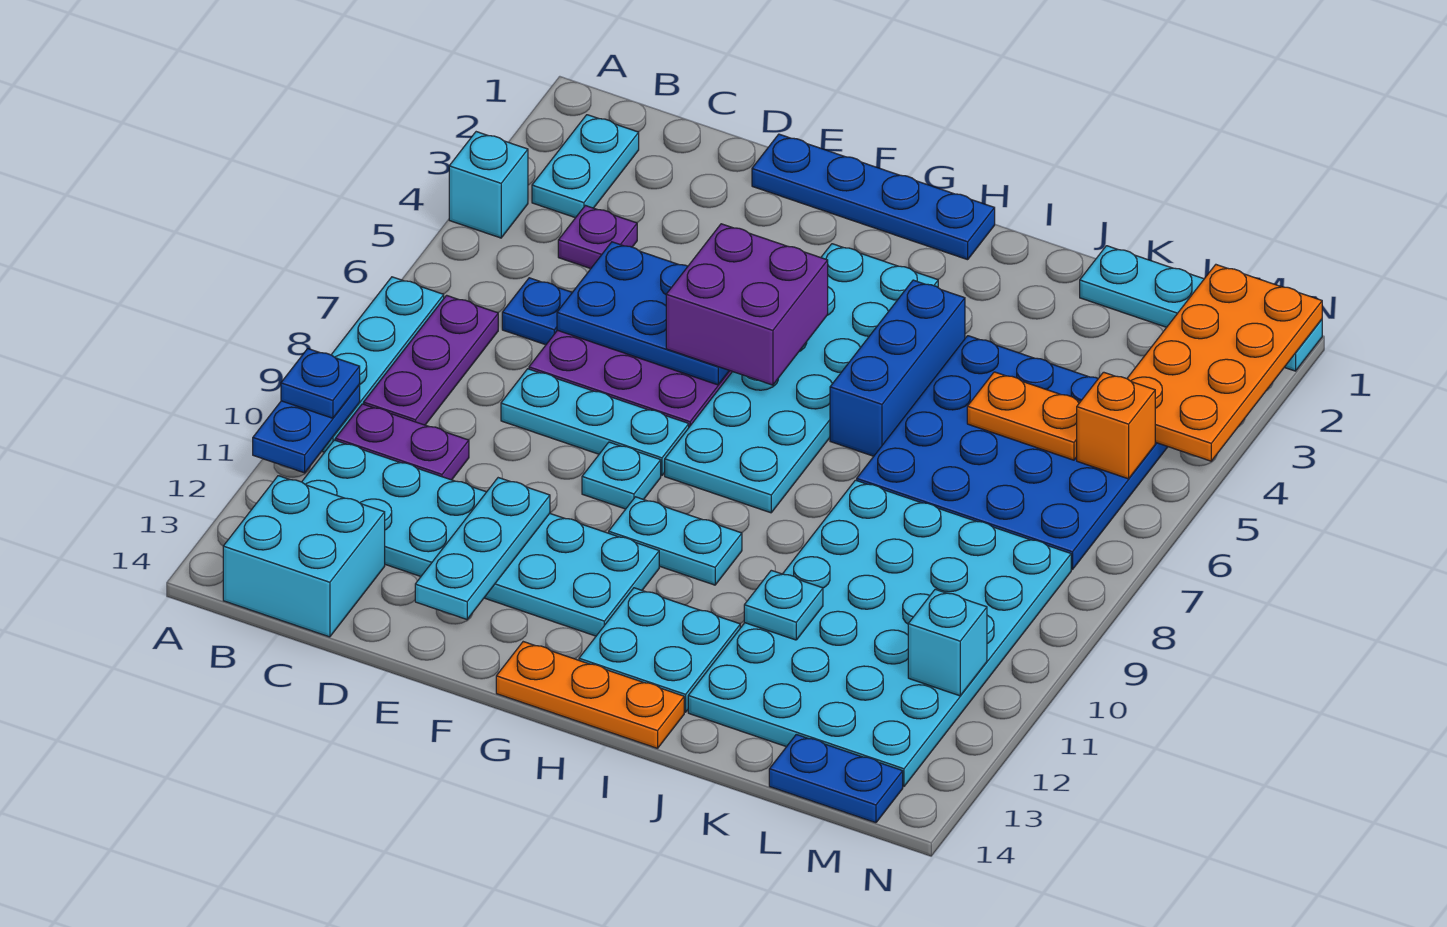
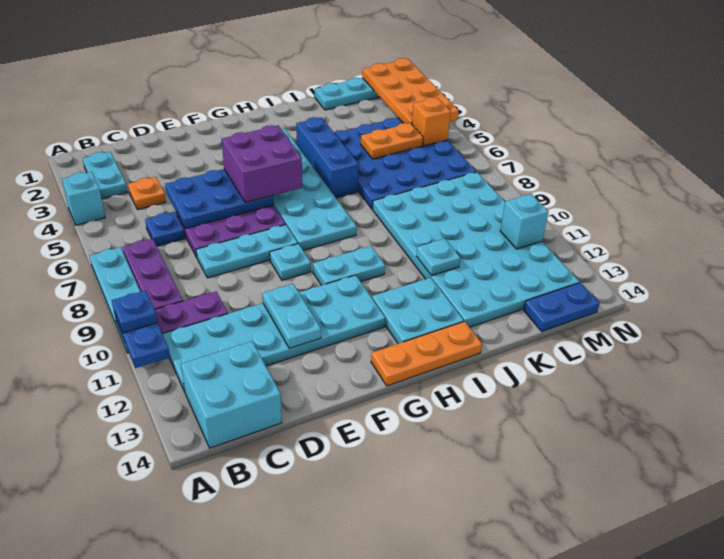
purple 1x1 plate [558,205,637,269] -> orange 1x1 plate [128,177,166,210]
blue 1x4 plate [752,134,995,260] -> none
cyan 1x3 plate [415,478,550,619] -> cyan 1x2 plate [262,284,321,348]

